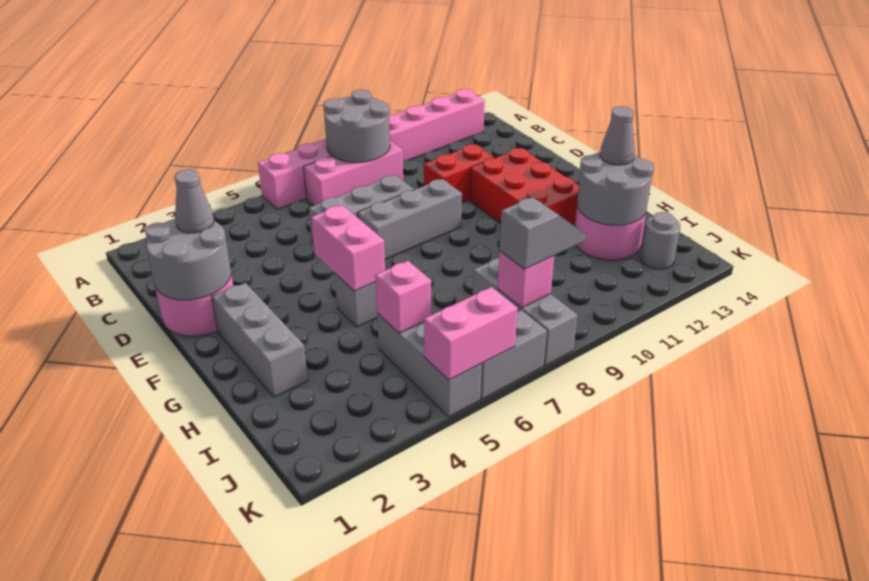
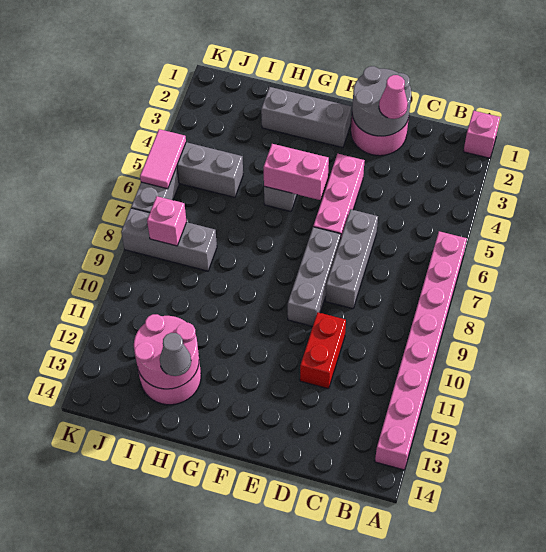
grey 2x2 round brick [323,90,390,162] -> none
pink 1x3 brick [304,141,403,206] -> pink 1x3 brick moved to [313,154,365,237]
grey 1x1 cone [174,169,214,233] -> pink 1x1 cone [379,75,408,119]
red 2x3 brick [470,148,579,226] -> none
grey 2x2 round brick [577,153,654,225] -> pink 2x2 round brick [134,314,199,389]
pink 1x1 brick [375,261,431,333] -> pink 1x1 brick moved to [463,111,500,158]
grey 1x2 slope [499,197,585,269] -> none
grey 1x1 round brick [640,212,680,269] -> none
pink 1x2 brick [424,287,517,380] -> pink 1x2 tile [140,129,186,189]

